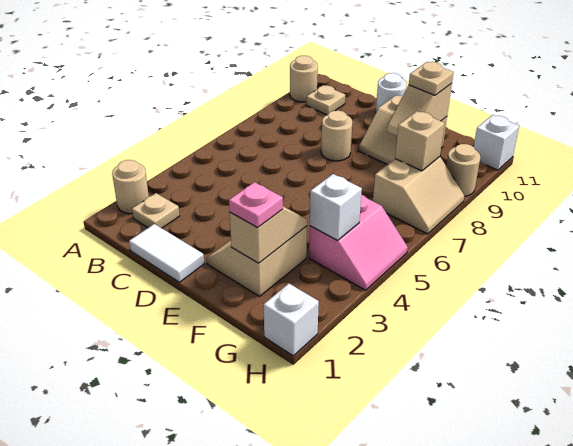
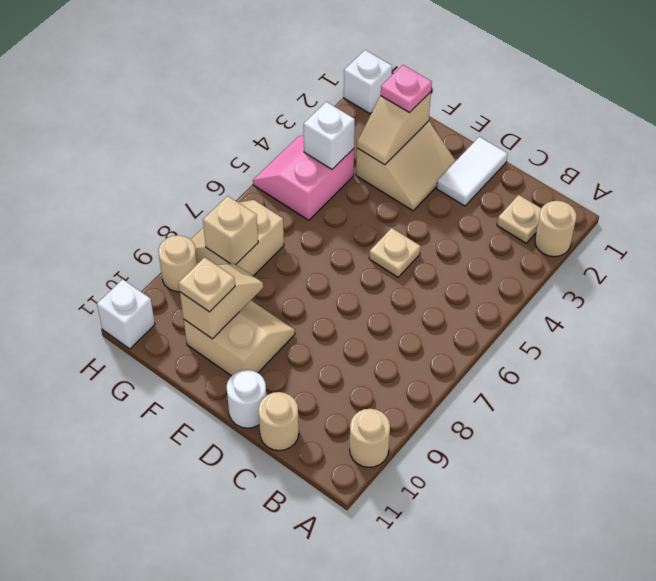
tan 1x1 plate [306,85,345,115] -> tan 1x1 plate moved to [369,228,421,277]
white 1x2 tile [129,224,204,282] -> white 1x2 tile turned to [437,137,508,206]
tan 1x1 round brick [321,110,352,161] -> tan 1x1 round brick moved to [258,392,299,451]

